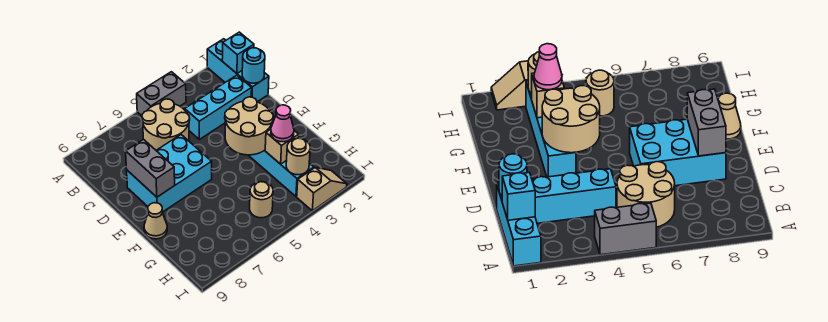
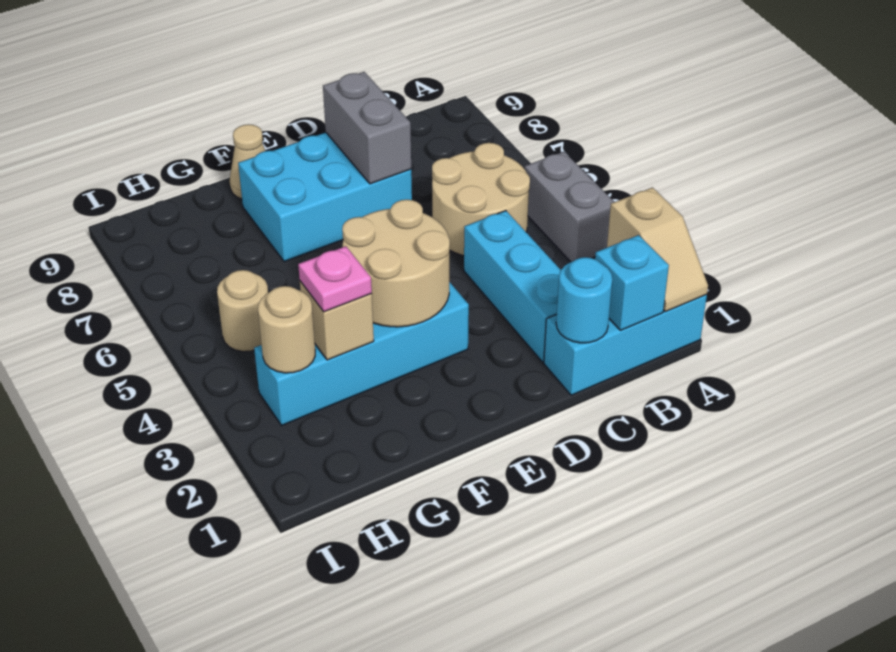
cyan 2x3 brick [127,135,212,212] -> cyan 2x3 brick turned to [238,133,412,262]
grey 1x2 brick [126,139,175,197] -> grey 1x2 brick turned to [323,72,411,184]
pink 1x1 cone [271,105,294,142] -> pink 1x1 plate [298,246,372,312]
tan 1x2 slope [297,168,347,211] -> tan 1x2 slope moved to [607,188,708,312]

